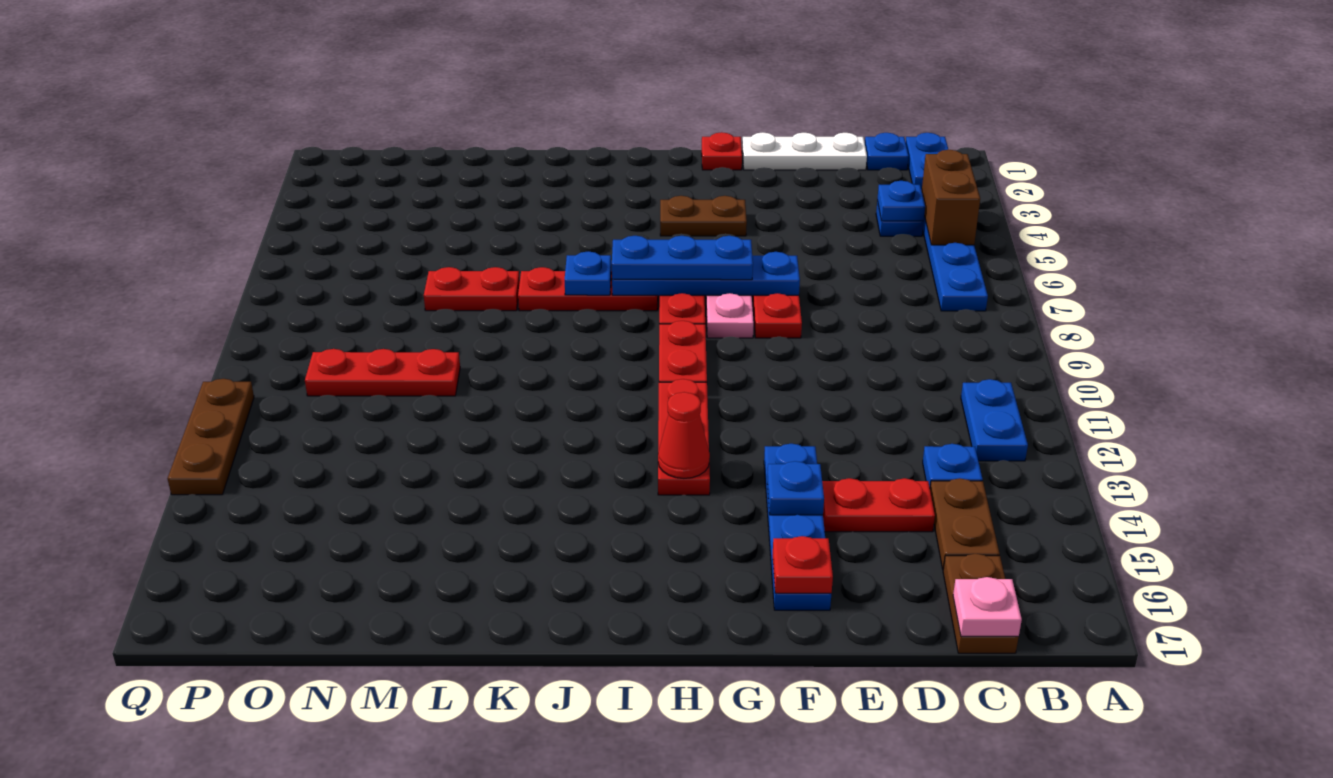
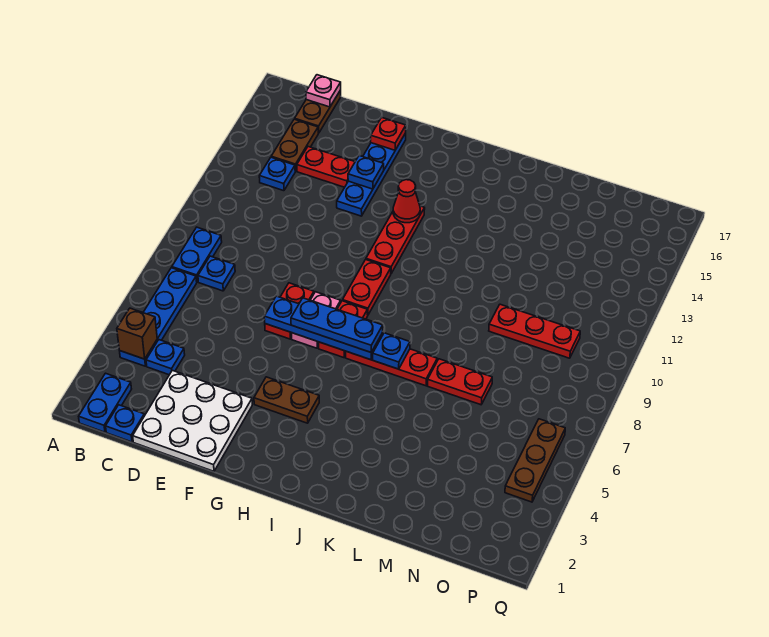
brown 1x2 brick [922,150,980,245] -> brown 1x1 brick [117,308,157,359]
blue 1x2 plate [961,379,1028,461] -> blue 1x2 plate moved to [172,227,222,282]
blue 1x1 plate [877,181,925,221] -> blue 1x1 plate moved to [198,256,235,291]
white 1x3 plate [742,132,867,170] -> white 3x3 plate [133,370,252,471]
red 1x1 plate [702,132,742,170] -> none
brown 1x3 plate [167,379,254,495] -> brown 1x3 plate moved to [505,419,565,502]

